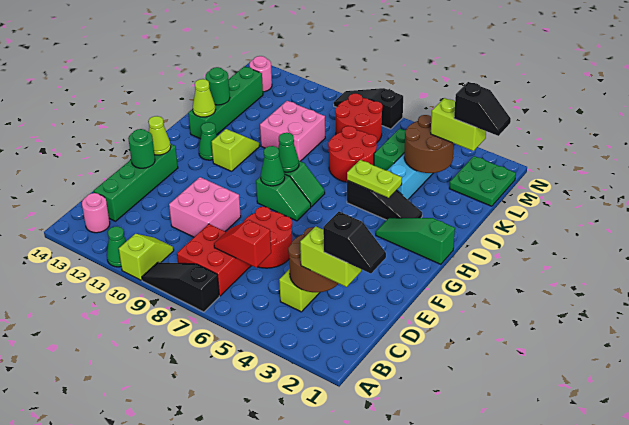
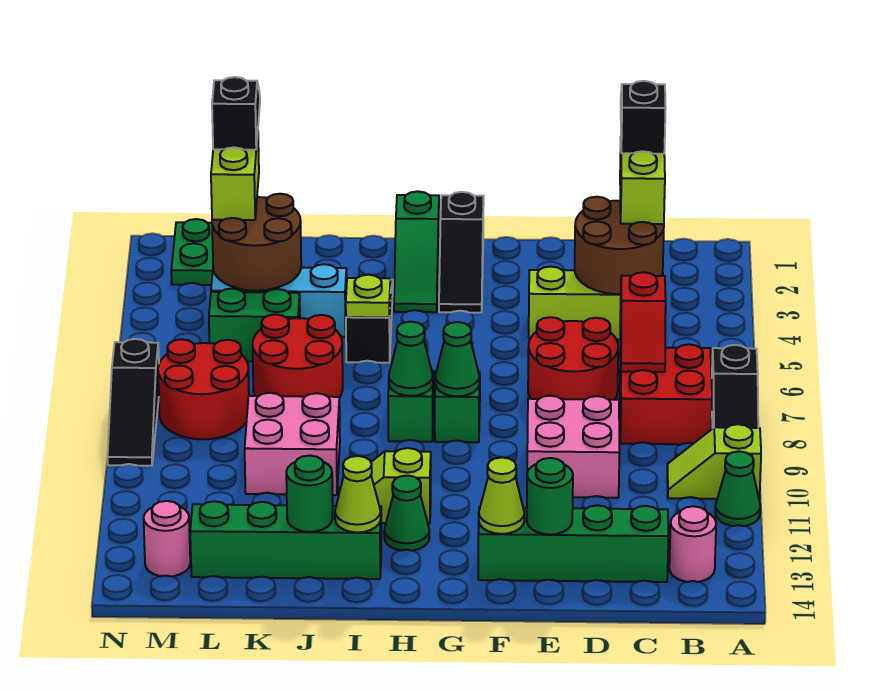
none -> black 1x3 slope [439,192,484,313]
lime 1x2 plate [347,160,402,198] -> lime 1x1 plate [346,275,390,317]

